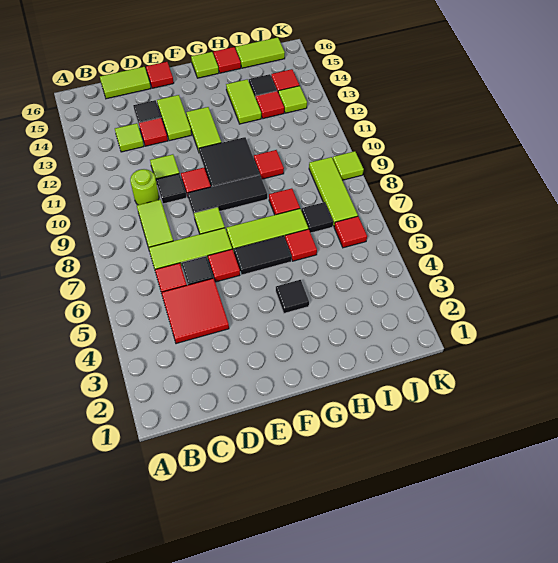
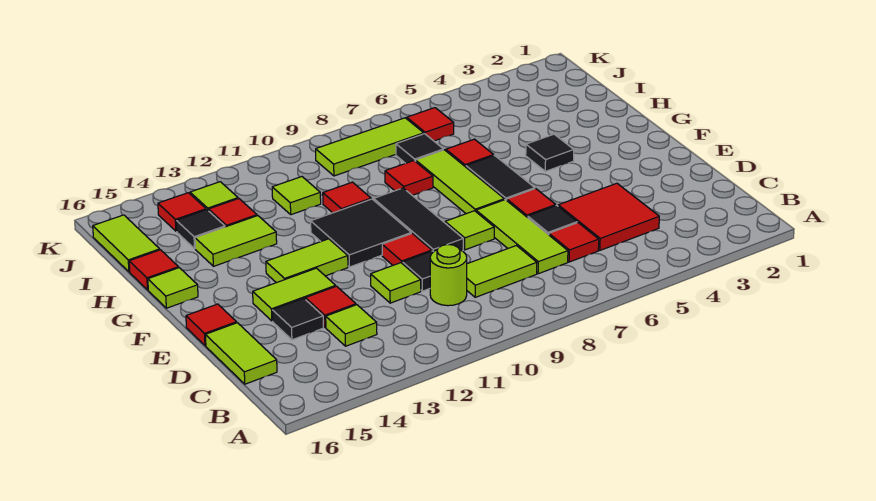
lime 1x1 tile [333,151,364,180] -> lime 1x1 tile moved to [272,177,321,215]

